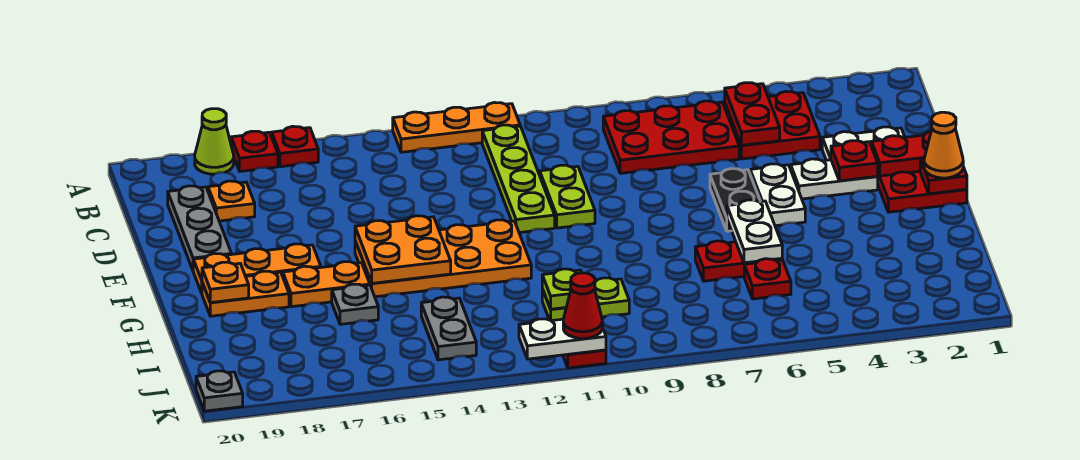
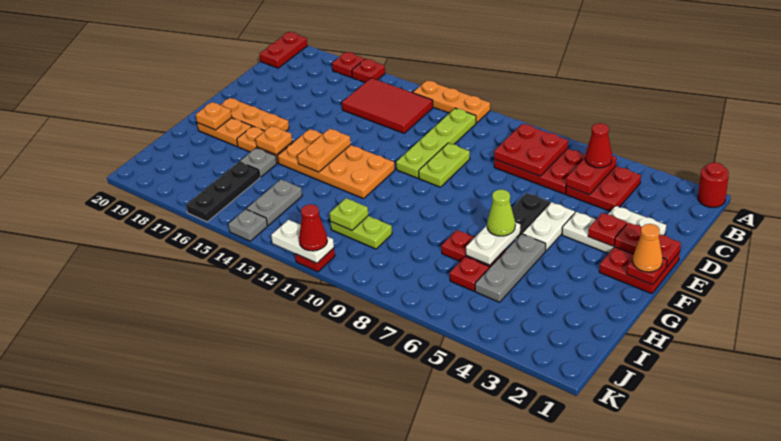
none -> red 1x1 round brick [698,162,729,207]
lime 1x1 cone [195,109,234,174] -> lime 1x1 cone moved to [487,189,515,236]
none -> red 1x2 plate [259,32,307,68]
none -> red 1x1 cone [585,123,612,168]
none -> red 2x2 plate [494,124,568,176]
none -> red 2x3 tile [342,78,433,133]
orange 1x1 plate [208,181,255,221] -> orange 1x1 plate moved to [256,126,292,155]
grey 1x3 plate [168,186,232,270] -> grey 1x3 plate moved to [475,234,546,302]
orange 2x2 plate [355,216,451,283] -> orange 1x2 plate [298,129,351,172]
none -> black 1x3 plate [186,162,260,222]
grey 1x1 plate [196,371,243,411] -> grey 1x1 plate moved to [228,209,267,241]

